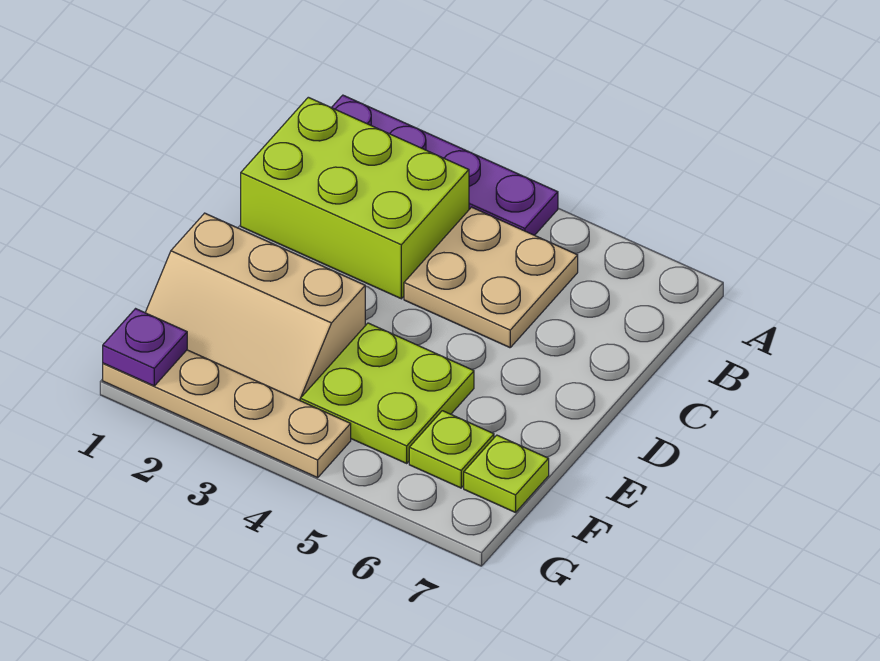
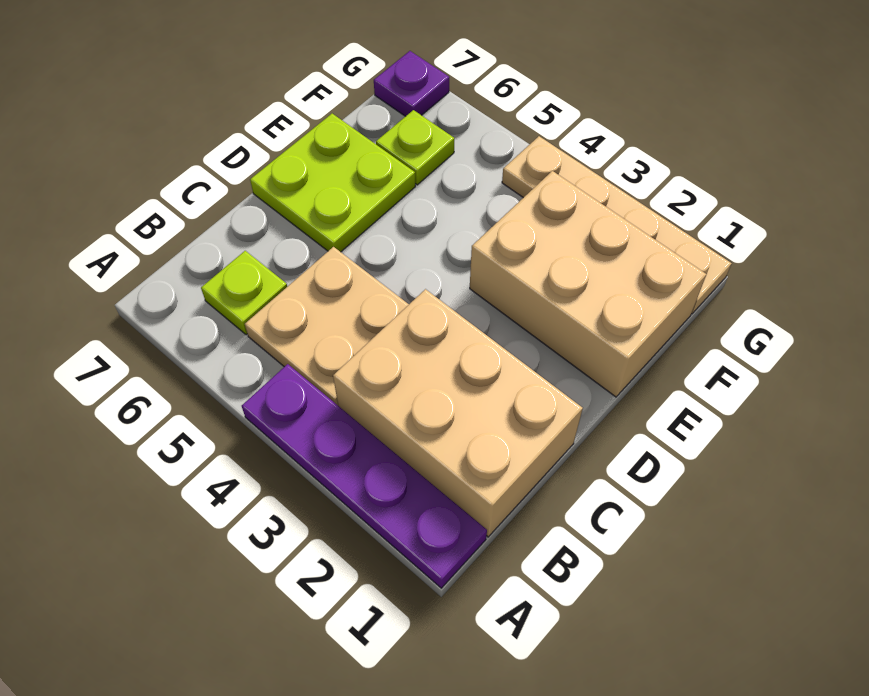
lime 2x3 brick [241,97,469,299] -> tan 2x3 brick [333,289,583,537]
tan 2x3 slope [145,213,365,400] -> tan 2x3 brick [470,171,706,397]
lime 2x2 plate [300,323,474,463] -> lime 2x2 plate moved to [250,114,415,252]
lime 1x1 plate [464,435,549,512] -> lime 1x1 plate moved to [201,251,287,335]
purple 1x1 plate [103,309,187,386] -> purple 1x1 plate moved to [374,51,449,116]

